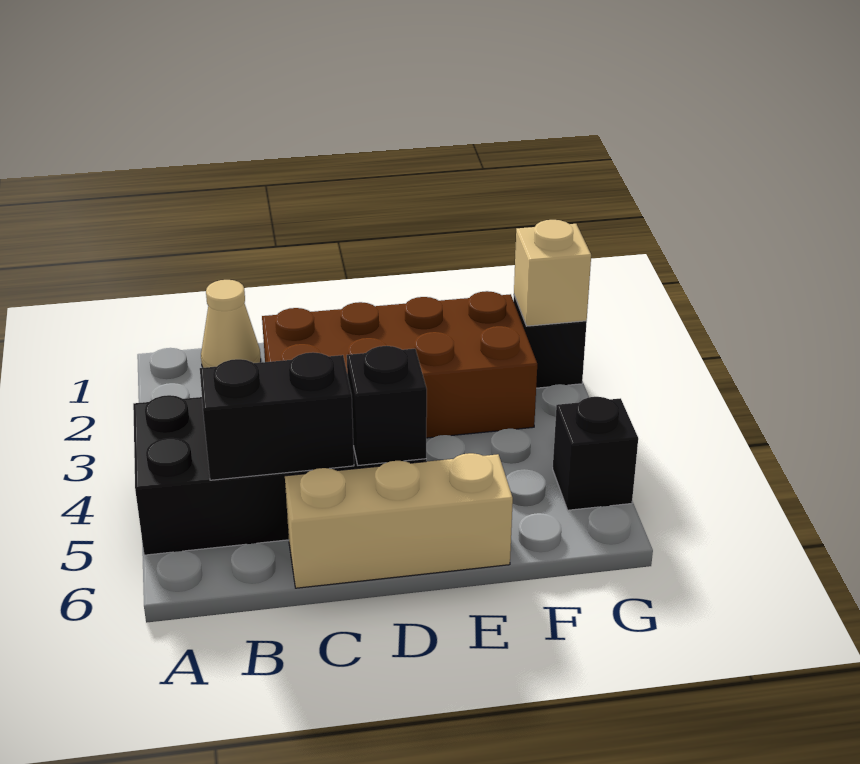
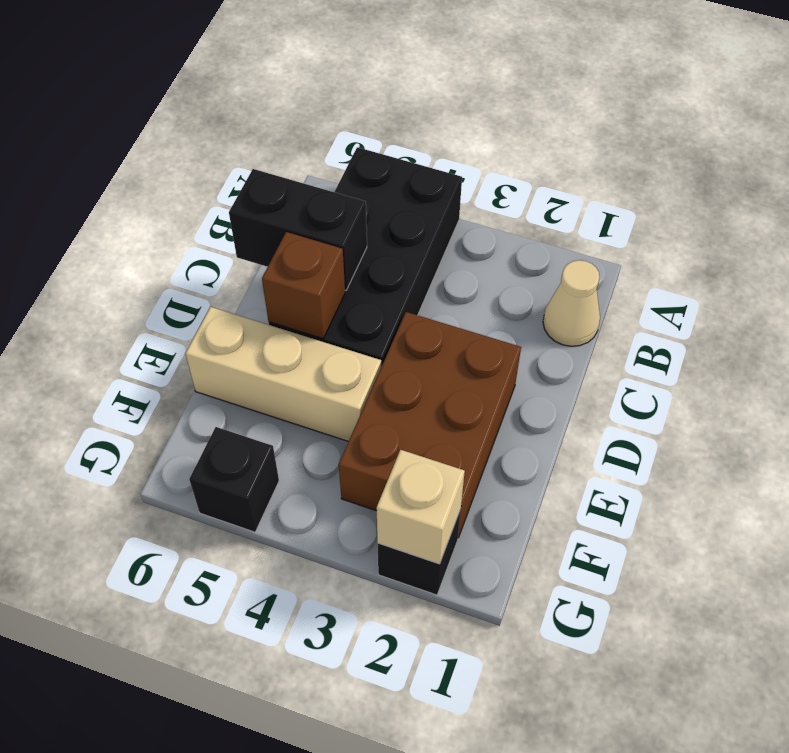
black 1x2 brick [200,352,354,480] -> black 1x2 brick turned to [229,169,367,290]
brown 2x4 brick [262,291,537,438] -> brown 2x3 brick [339,312,521,538]
tan 1x3 brick [285,453,513,588] -> tan 1x3 brick turned to [186,307,381,441]
black 1x1 brick [347,346,427,465] -> brown 1x1 brick [262,232,345,339]

